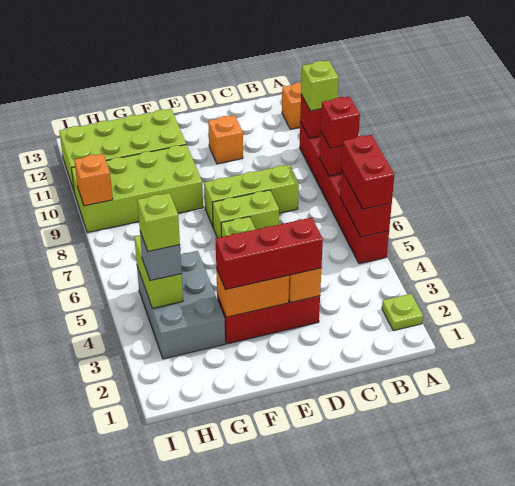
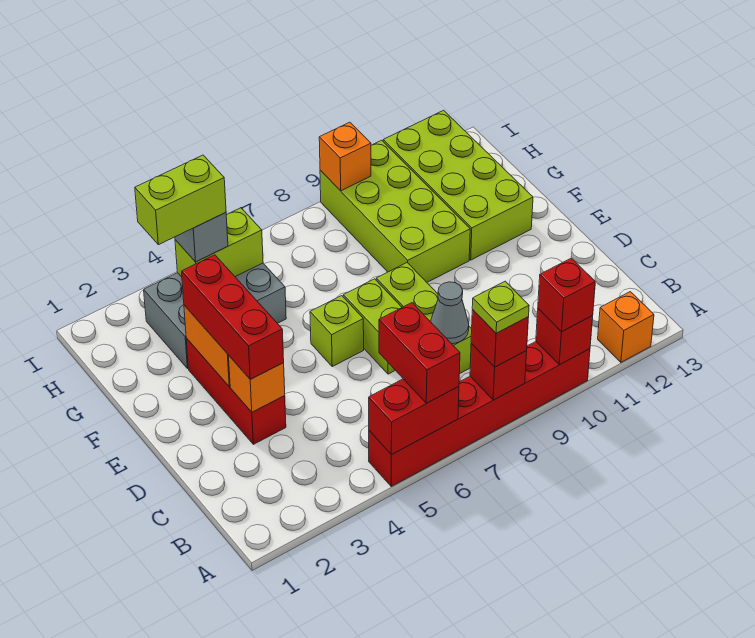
lime 1x1 plate [382,294,423,331] -> lime 1x1 plate moved to [472,281,529,333]
red 1x2 brick [341,135,394,209] -> red 1x2 brick turned to [379,303,460,403]
lime 1x1 brick [301,60,339,111] -> red 1x1 brick [538,258,595,331]
none -> grey 1x1 cone [431,282,469,344]
orange 1x1 brick [208,115,243,164] -> none
lime 1x1 brick [137,193,180,252] -> lime 1x2 brick [135,155,226,245]

